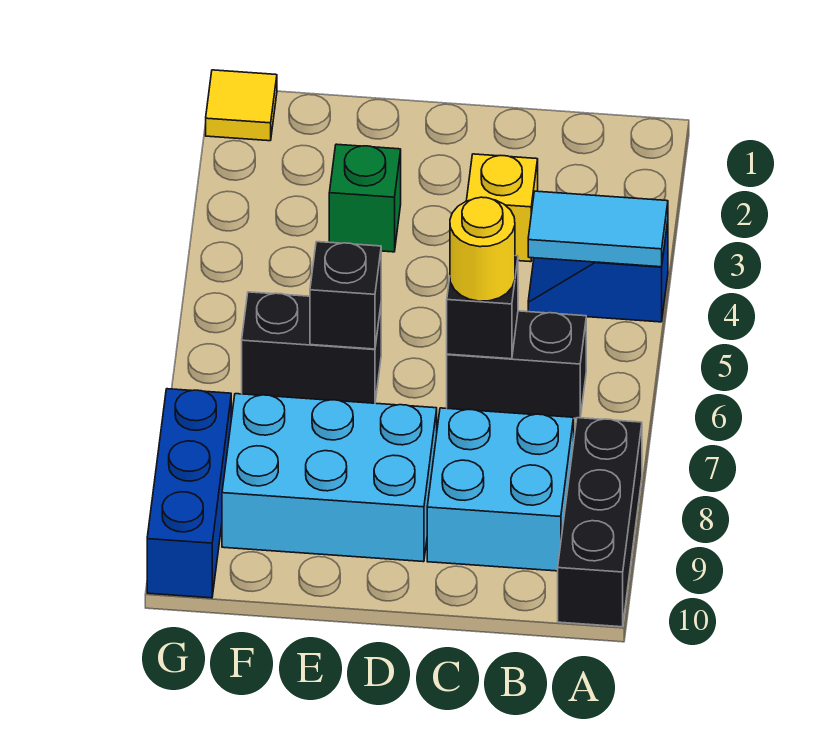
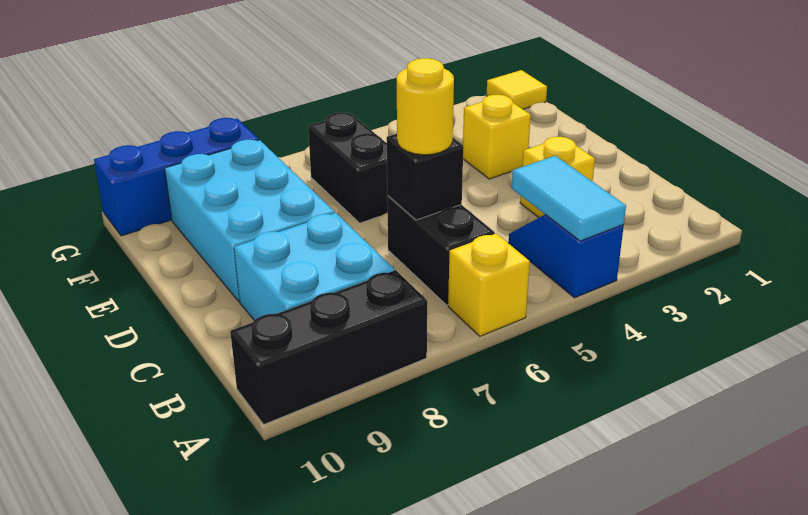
none -> yellow 1x1 brick [448,234,530,336]
green 1x1 brick [329,144,401,252] -> yellow 1x1 brick [463,95,531,179]
black 1x1 brick [310,242,381,349] -> none

